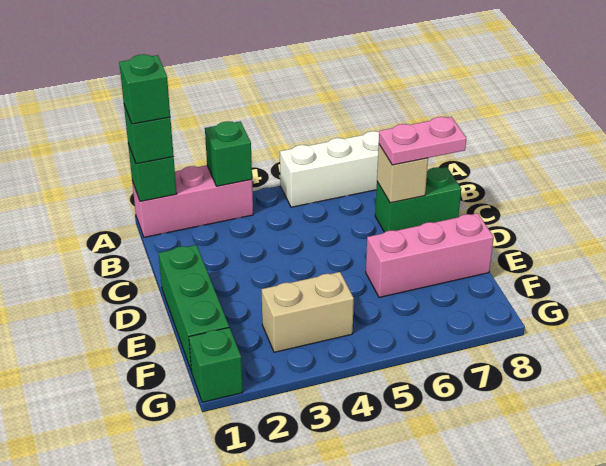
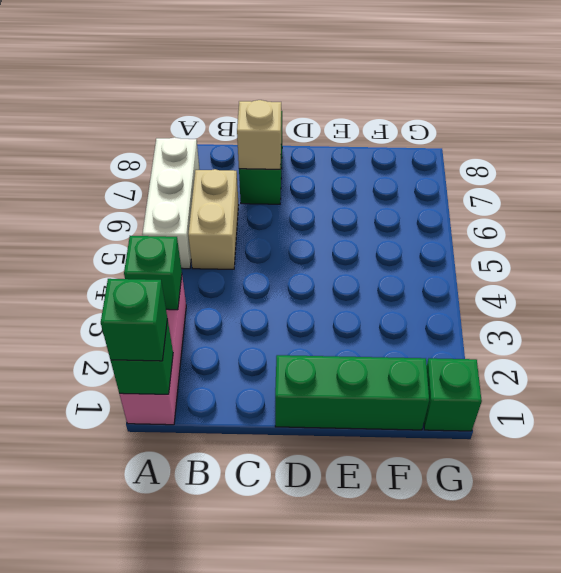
green 1x1 brick [119,54,170,124] -> none
pink 1x2 plate [379,117,466,165] -> none
pink 1x3 brick [366,213,494,297] -> none
tan 1x2 brick [261,272,354,352] -> tan 1x2 brick moved to [188,169,239,269]

